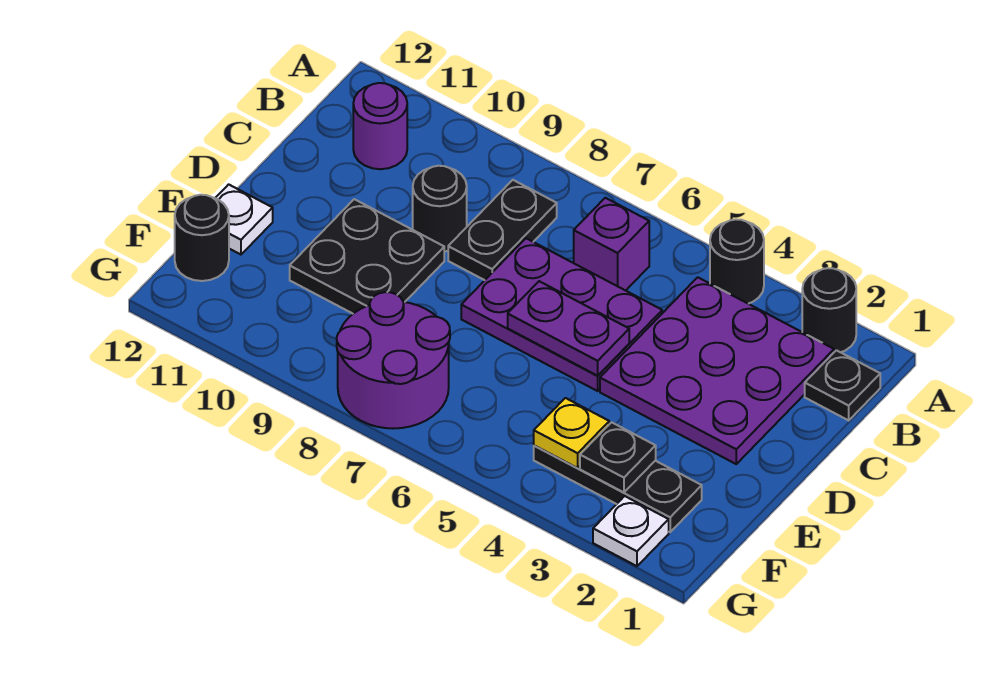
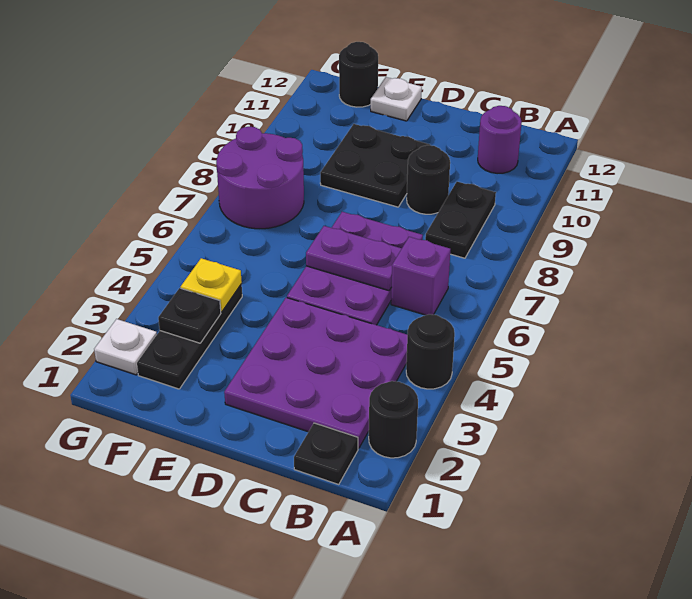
black 1x2 plate [448,180,557,280] -> black 1x2 plate turned to [425,182,496,258]
purple 1x2 plate [508,281,629,376] -> purple 1x2 plate turned to [306,226,402,291]

